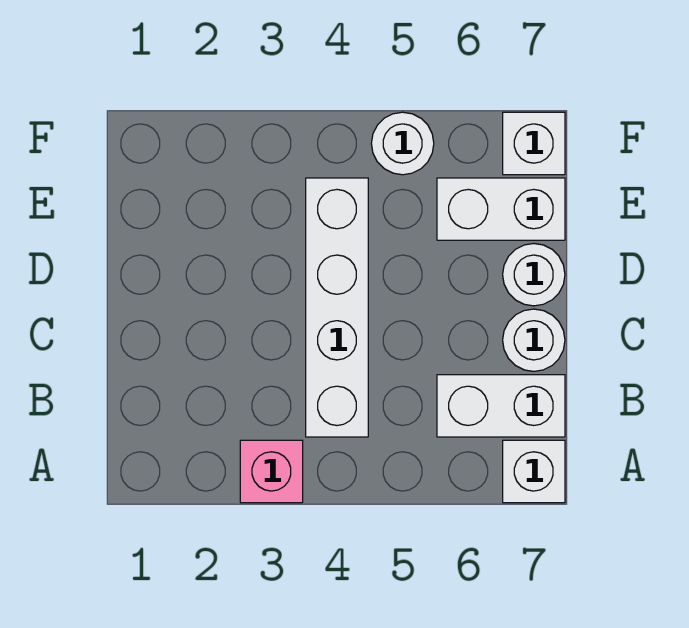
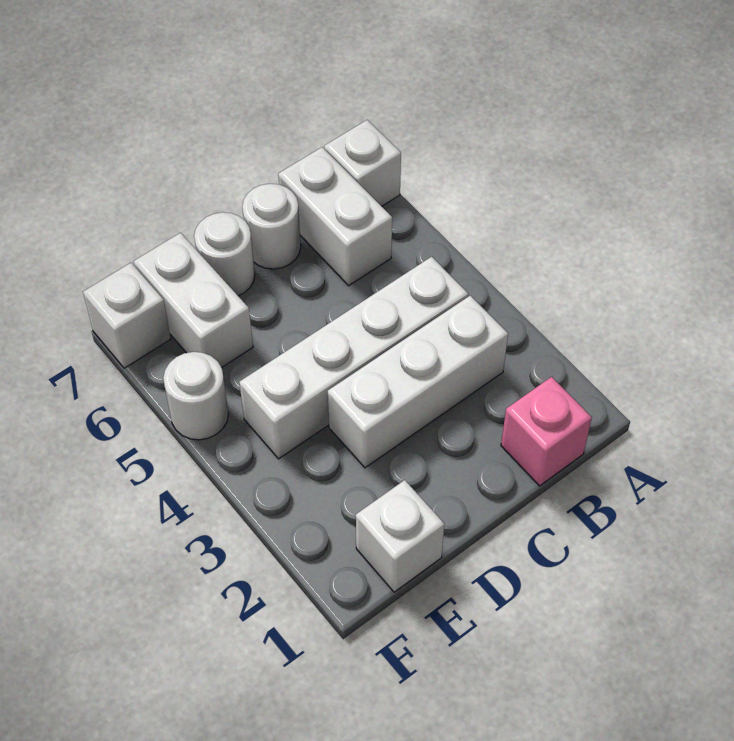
pink 1x1 brick [240,440,303,503] -> pink 1x1 brick moved to [501,377,592,486]
none -> white 1x3 brick [328,296,508,468]
none -> white 1x1 brick [356,480,444,592]

